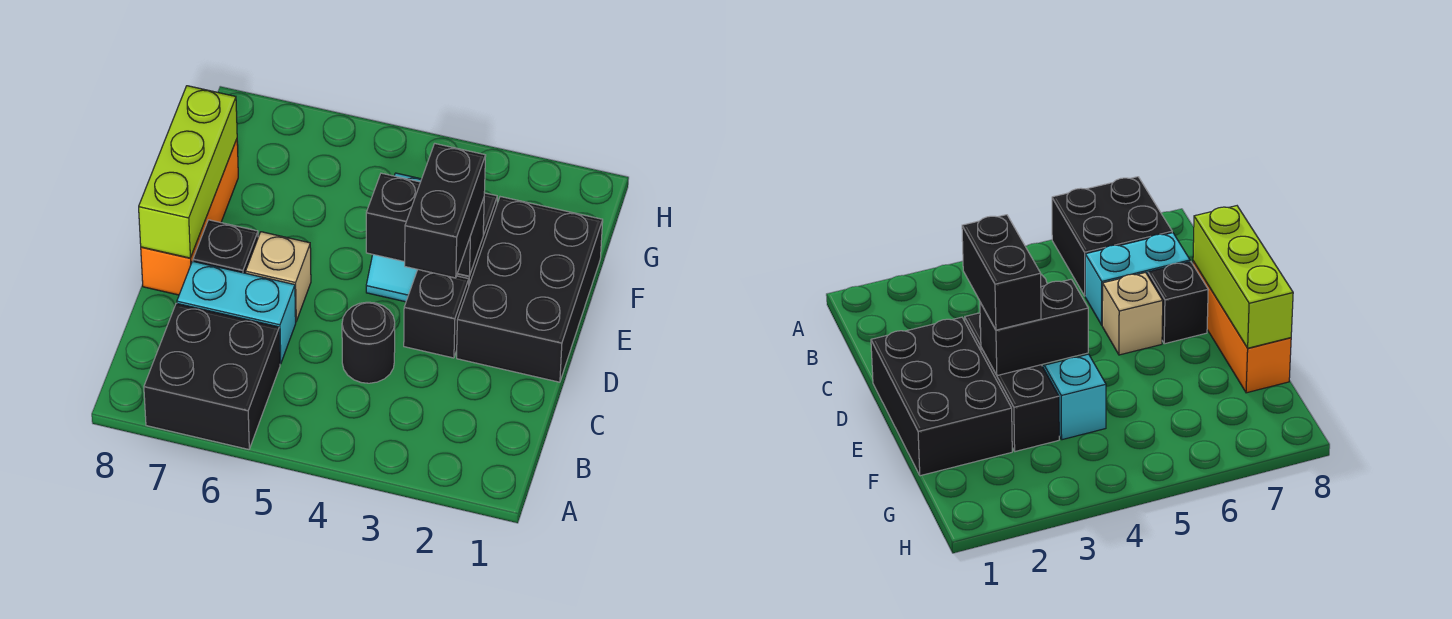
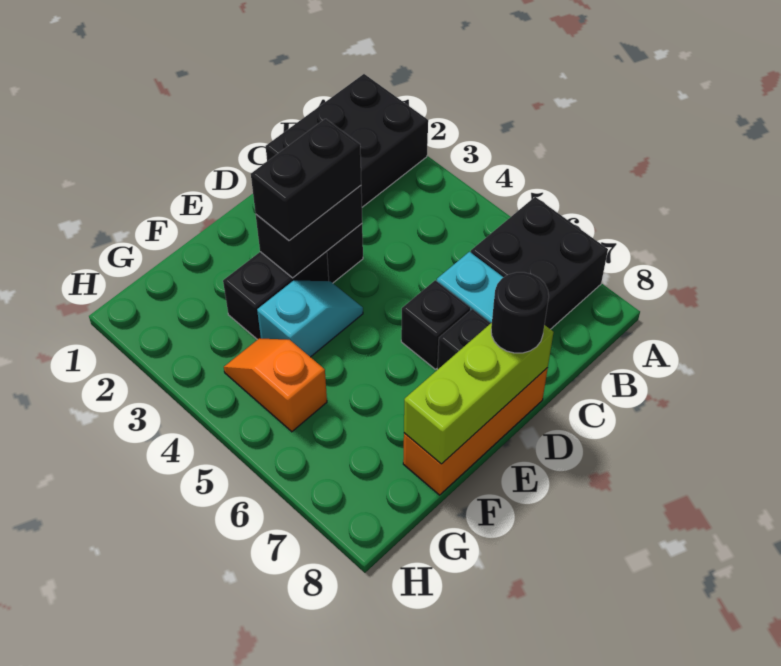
black 1x1 round brick [342,302,395,383] -> black 1x1 round brick moved to [491,272,549,353]
black 2x3 brick [457,197,603,382] -> black 2x3 brick moved to [266,74,428,207]
tan 1x1 brick [246,232,311,321] -> black 1x1 brick [401,280,470,369]
black 1x2 brick [366,173,484,276] -> black 1x2 brick turned to [256,186,362,278]
none -> orange 1x2 slope [224,338,327,432]

